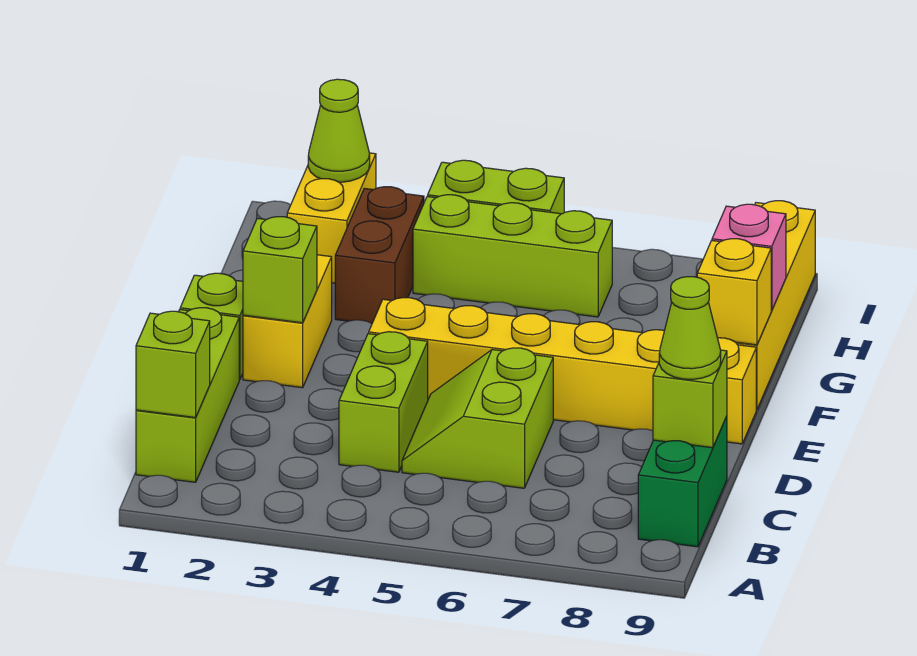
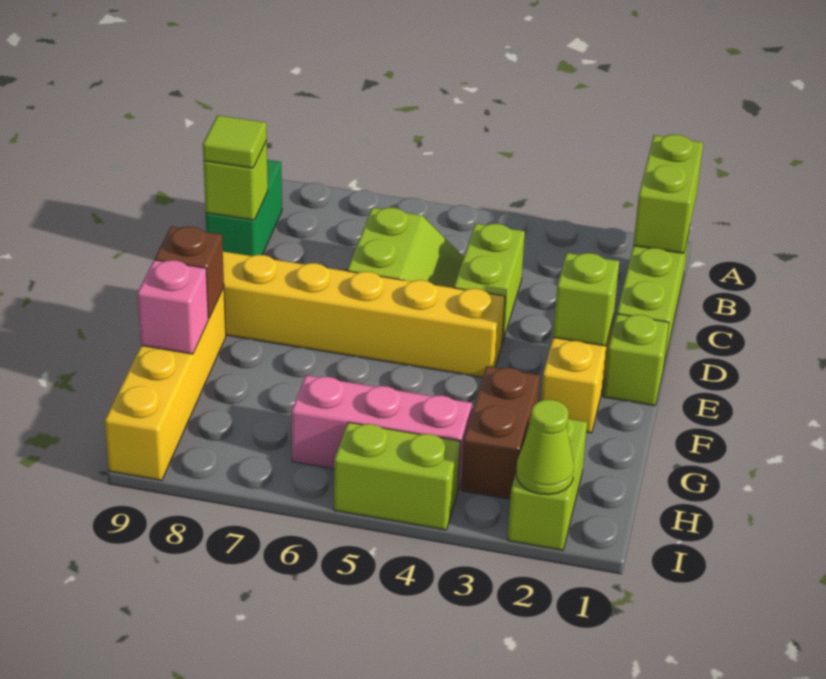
lime 1x1 brick [136,311,210,418] -> lime 1x2 brick [633,134,703,253]
lime 1x1 cone [659,277,721,379] -> lime 1x1 tile [203,115,267,168]
yellow 1x1 brick [697,239,771,345] -> brown 1x1 brick [155,226,224,319]
yellow 1x2 brick [287,153,376,283] -> lime 1x2 brick [508,419,587,550]
lime 1x3 brick [413,195,612,317] -> pink 1x3 brick [292,375,472,490]

